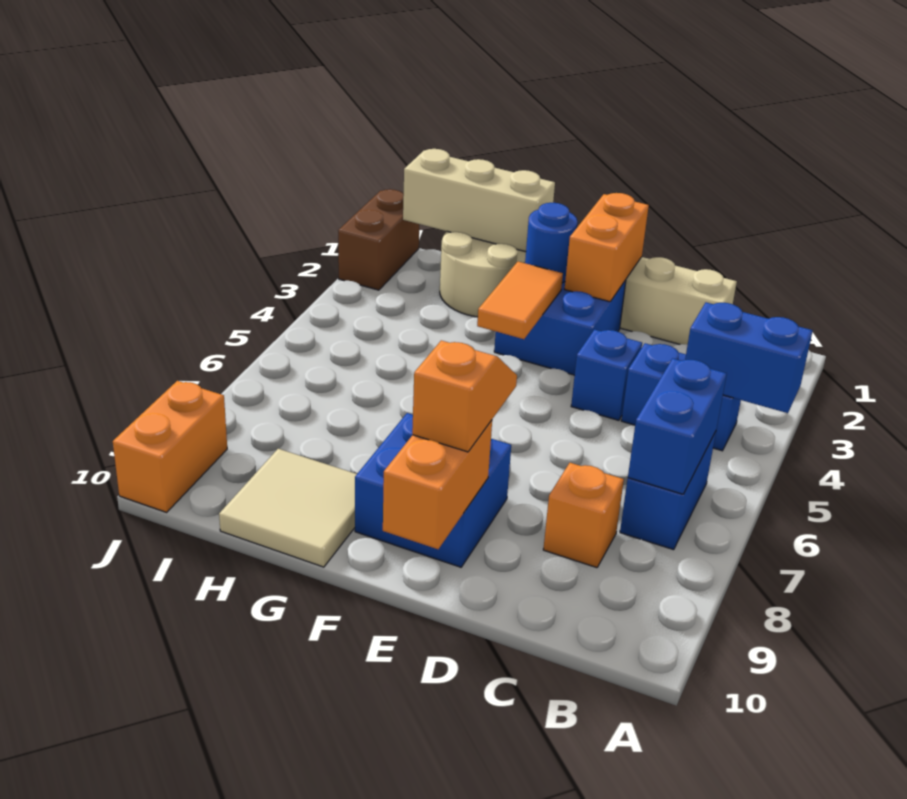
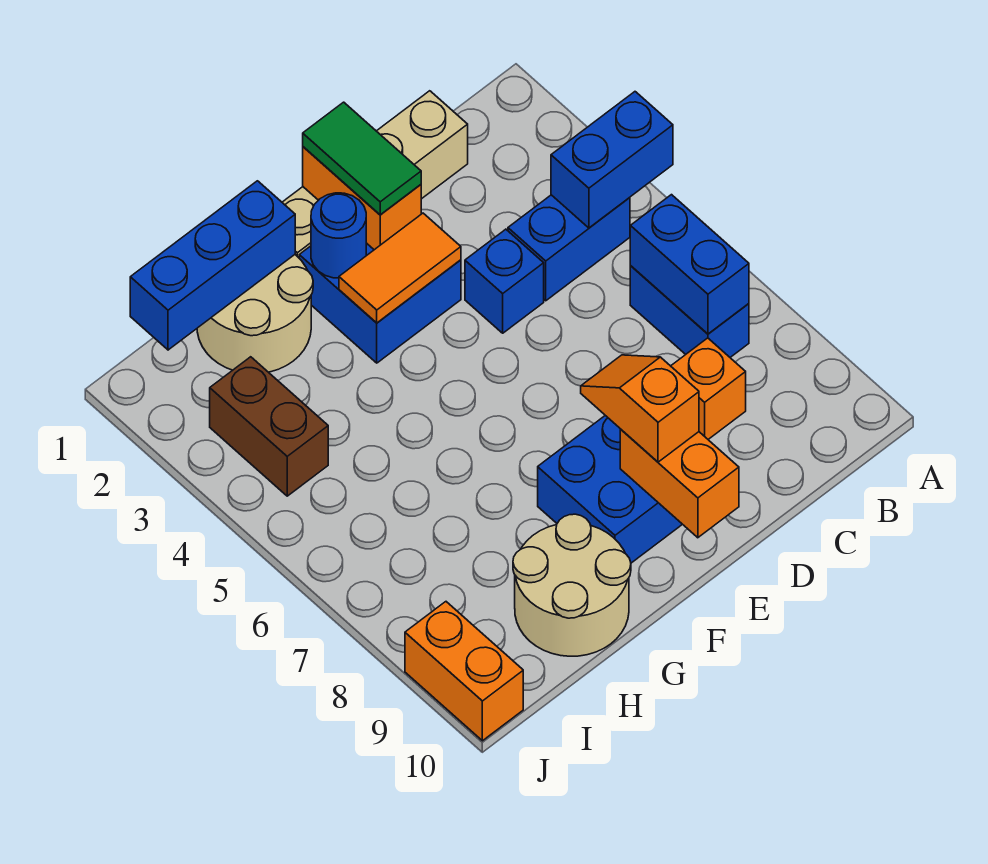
none -> green 1x2 tile [303,102,421,215]
orange 1x2 tile [477,262,563,339] -> orange 1x2 tile turned to [339,213,461,323]
tan 1x3 brick [403,149,555,252] -> blue 1x3 brick [130,181,295,350]
tan 2x2 tile [219,449,357,567] -> tan 2x2 round brick [513,514,631,656]
brown 1x2 brick [338,189,419,290] -> brown 1x2 brick moved to [210,357,328,496]

